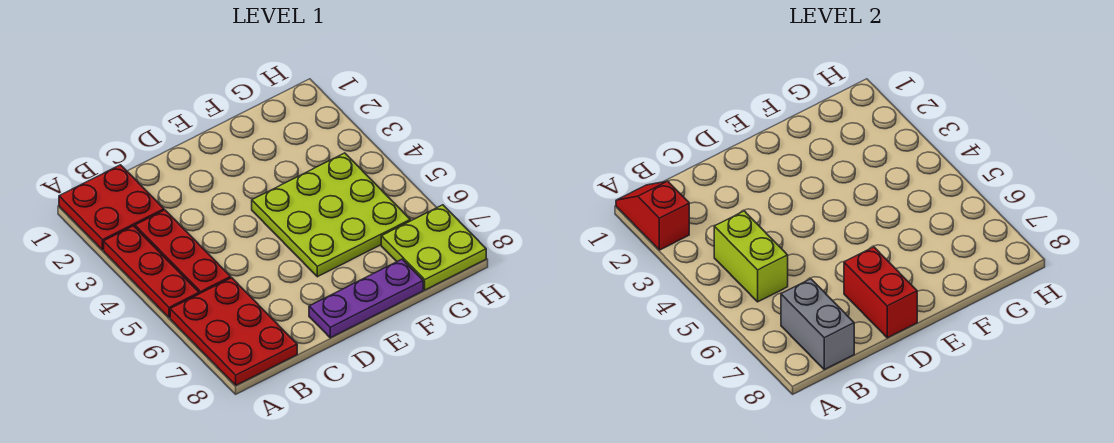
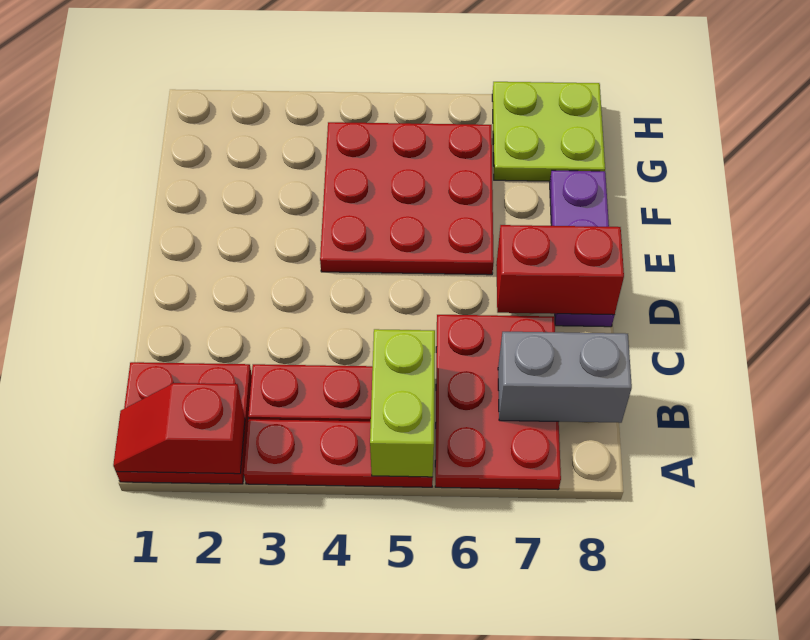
red 2x3 plate [170,278,297,385] -> red 2x3 plate turned to [435,315,561,490]
lime 1x2 brick [714,211,788,302] -> lime 1x2 brick turned to [370,329,435,477]
lime 3x3 plate [252,153,410,277] -> red 3x3 plate [320,122,494,275]

